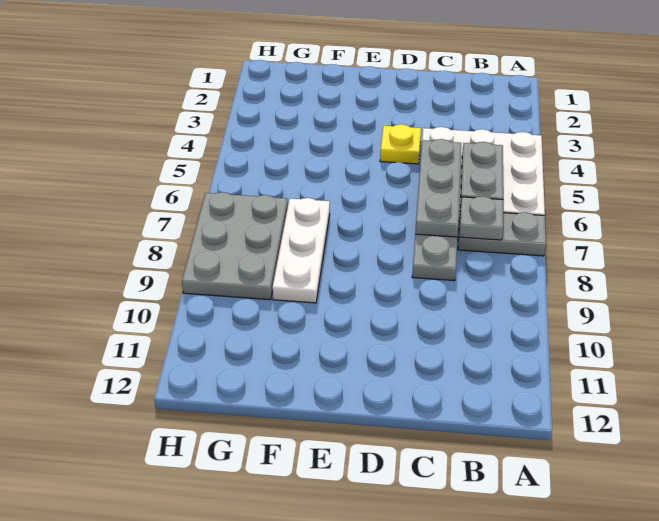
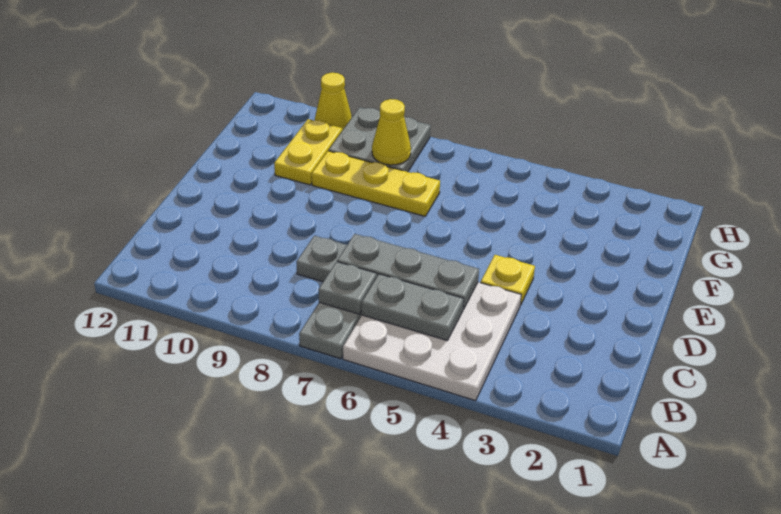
white 1x3 plate [272,198,330,303] -> yellow 1x3 plate [312,151,440,216]
none -> yellow 1x2 plate [274,119,342,185]
grey 2x3 plate [182,192,288,300] -> grey 2x2 plate [329,107,431,172]
none -> yellow 1x1 cone [372,99,411,165]
none -> yellow 1x1 cone [315,73,352,130]

